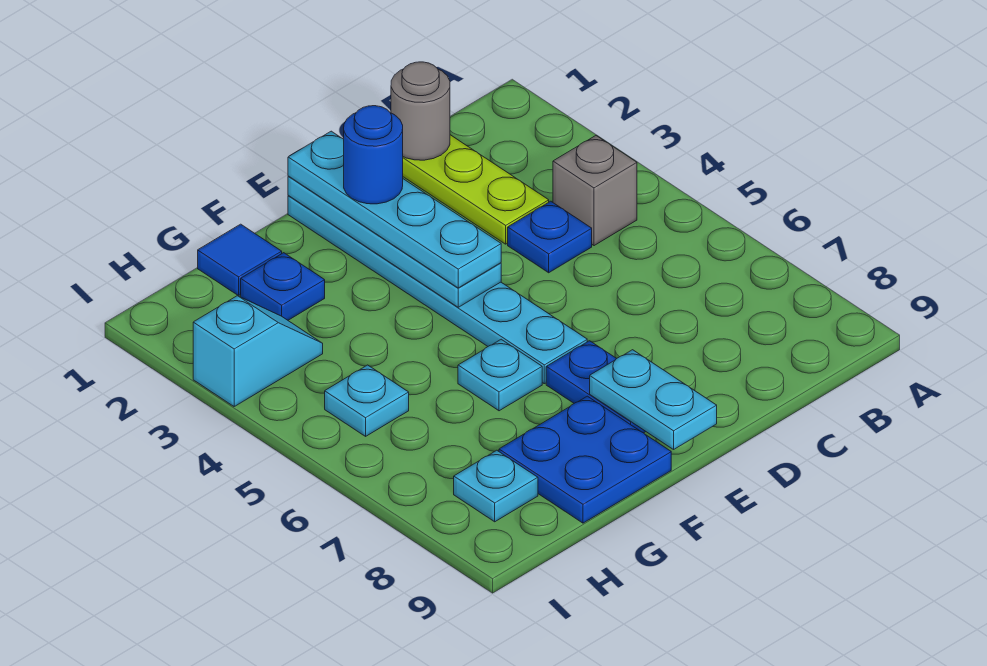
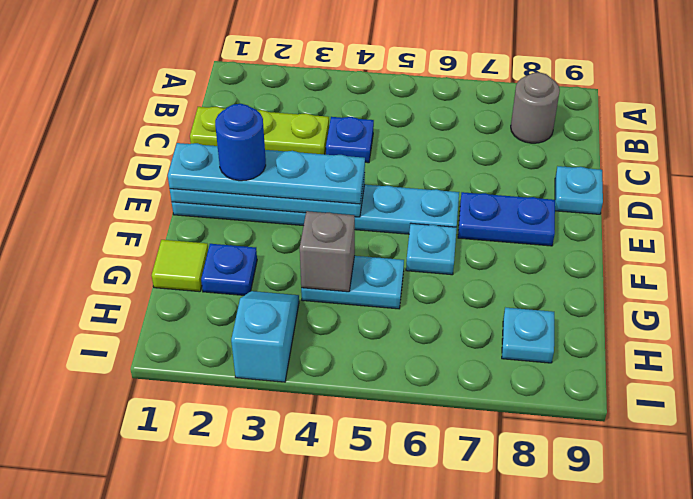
grey 1x1 brick [553,136,637,246] -> grey 1x1 brick moved to [300,211,355,292]
grey 1x1 round brick [391,62,450,160] -> grey 1x1 round brick moved to [511,72,560,143]
cyan 1x2 plate [590,350,717,449] -> cyan 1x2 plate moved to [301,256,404,309]
blue 2x2 plate [499,396,671,523] -> none
blue 1x1 tile [198,224,282,296] -> lime 1x1 tile [152,240,208,292]
cyan 1x1 plate [325,365,409,436] -> cyan 1x1 plate moved to [555,166,603,214]

